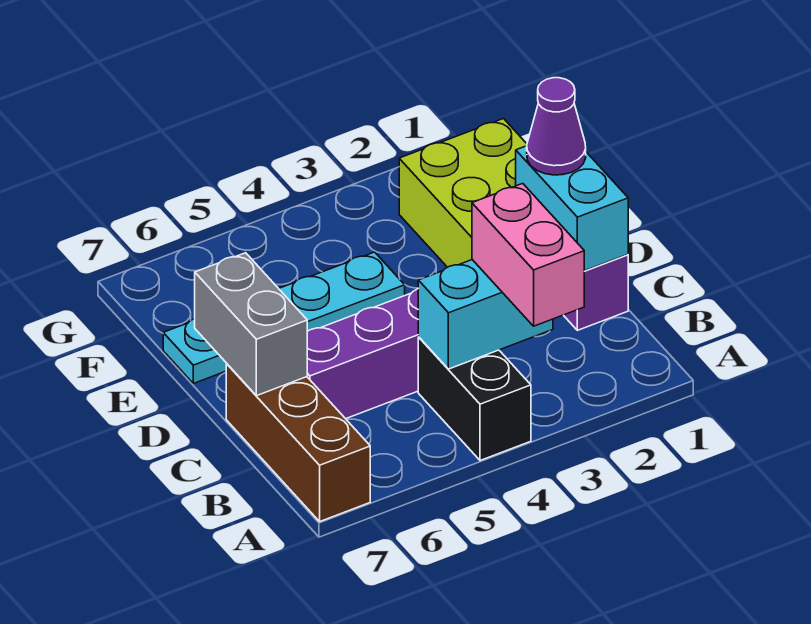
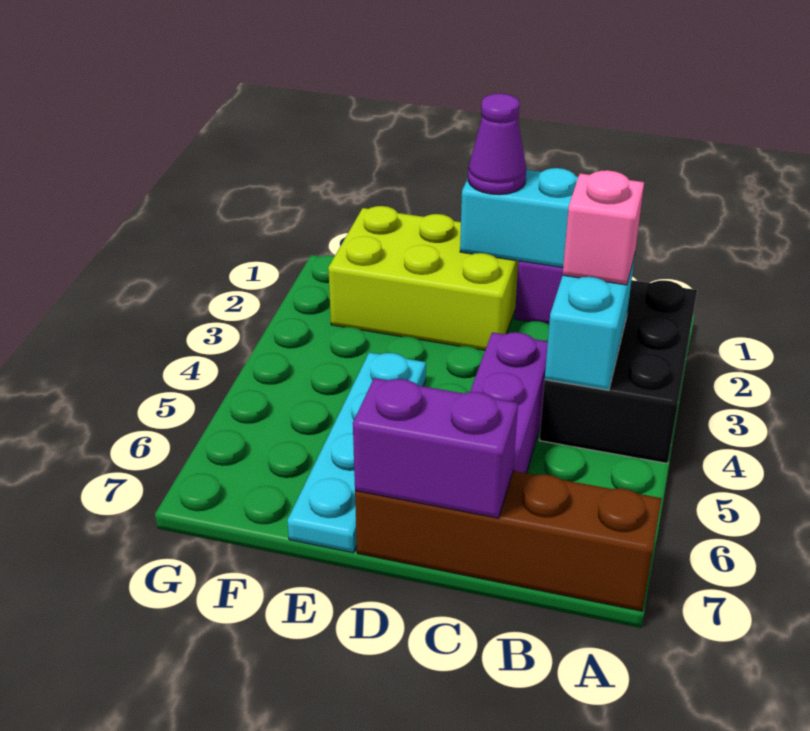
pink 1x2 brick [472,183,584,326] -> pink 1x1 brick [563,170,644,285]
black 1x2 brick [418,337,531,461] -> black 2x3 brick [540,280,697,463]
brown 1x3 brick [226,364,370,521] -> brown 1x4 brick [355,471,662,611]
grey 1x2 brick [195,253,307,396] -> purple 1x2 brick [353,378,518,518]

